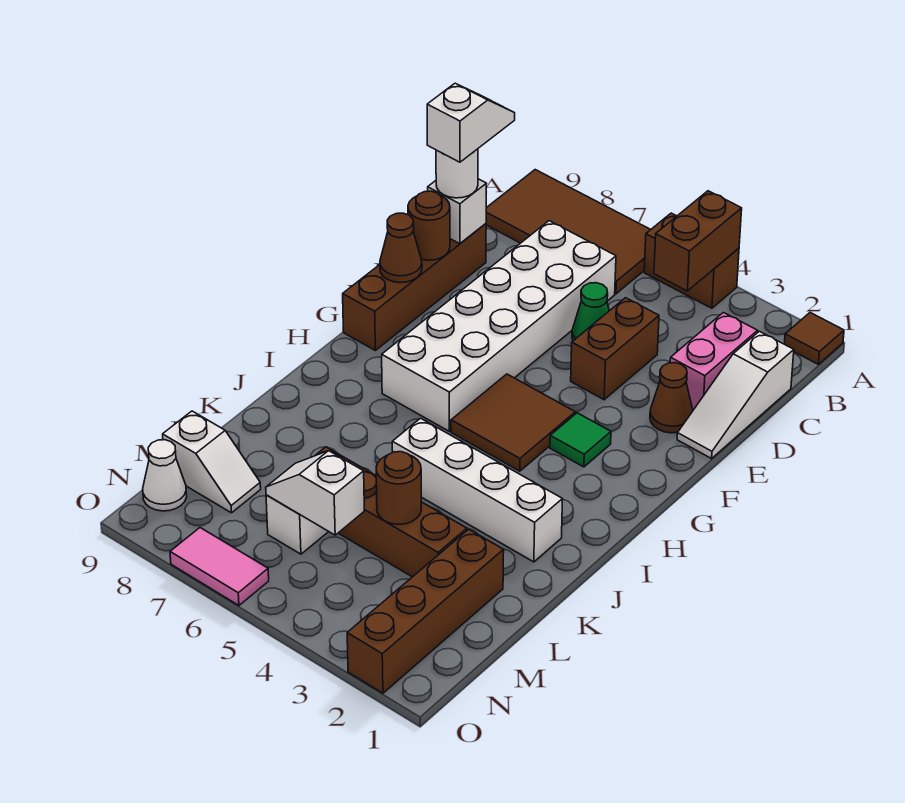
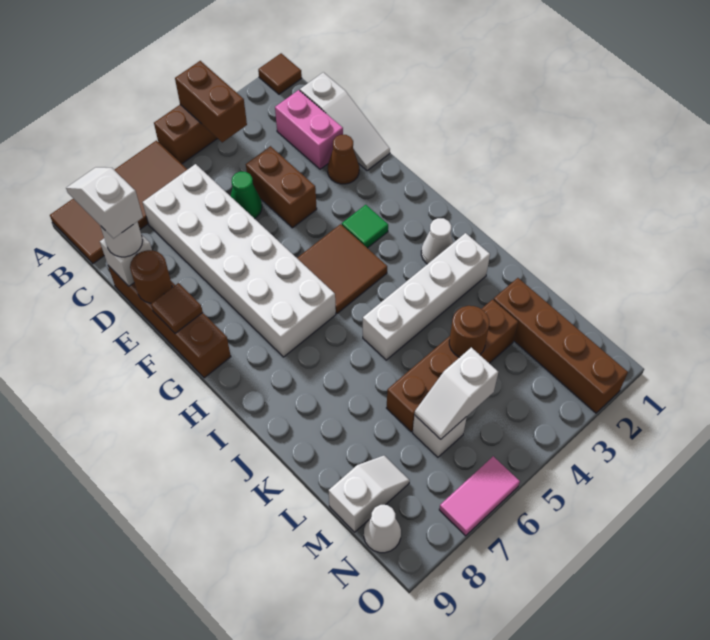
brown 1x1 cone [380,213,422,283] -> brown 1x1 tile [151,283,203,334]
none -> white 1x1 cone [421,218,453,264]

